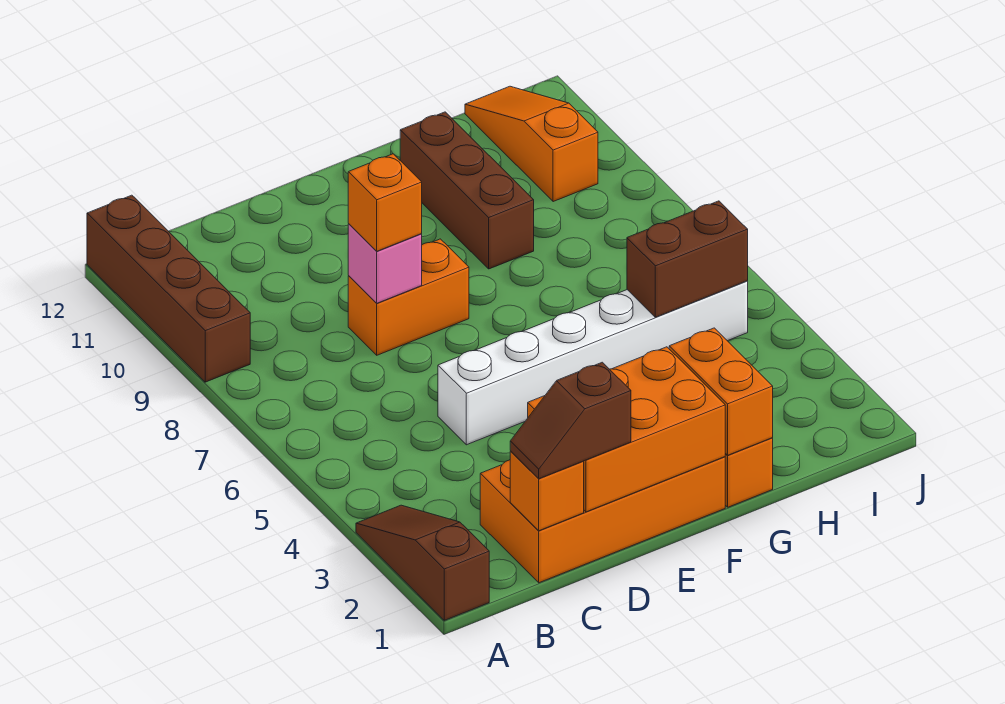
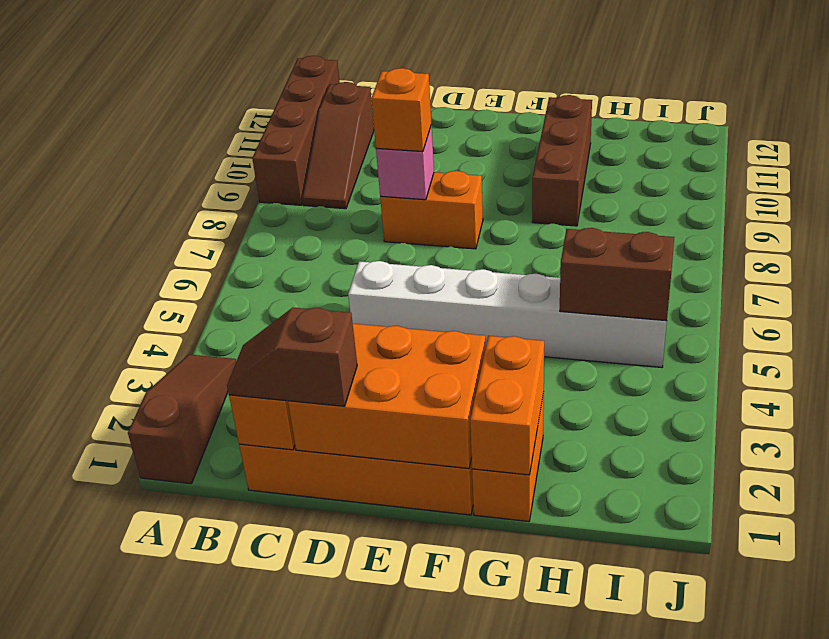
none -> brown 1x3 slope [303,82,374,209]
orange 1x3 slope [465,86,598,202] -> none

